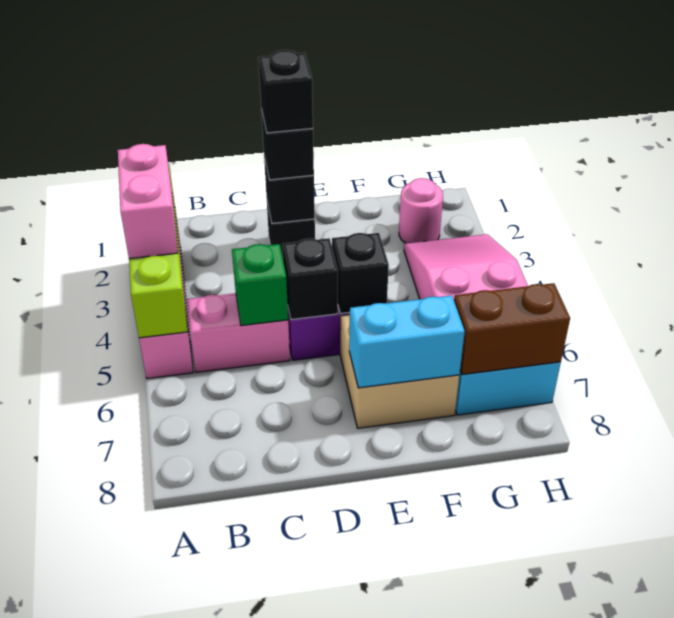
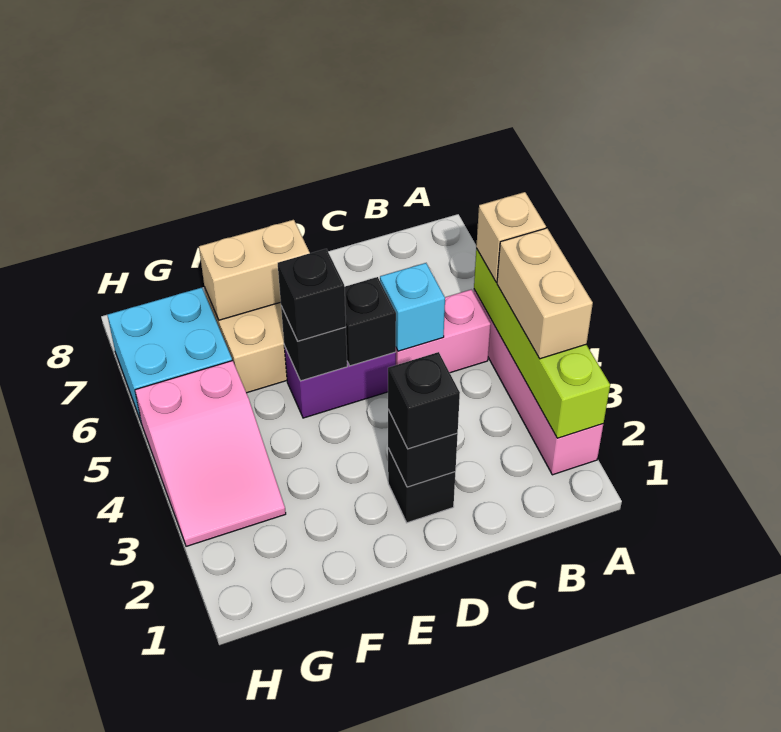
pink 1x2 brick [118,144,178,259] -> tan 1x2 brick [497,228,593,359]
none -> tan 1x1 brick [476,192,546,282]
green 1x1 brick [232,244,288,326] -> cyan 1x1 brick [380,263,445,351]
black 1x1 brick [258,50,313,133] -> black 1x1 brick moved to [278,249,346,341]
cyan 1x2 brick [349,295,465,388] -> tan 1x2 brick [199,220,310,320]
pink 1x1 round brick [399,178,443,243] -> none
brown 1x2 brick [454,283,570,375] -> none

